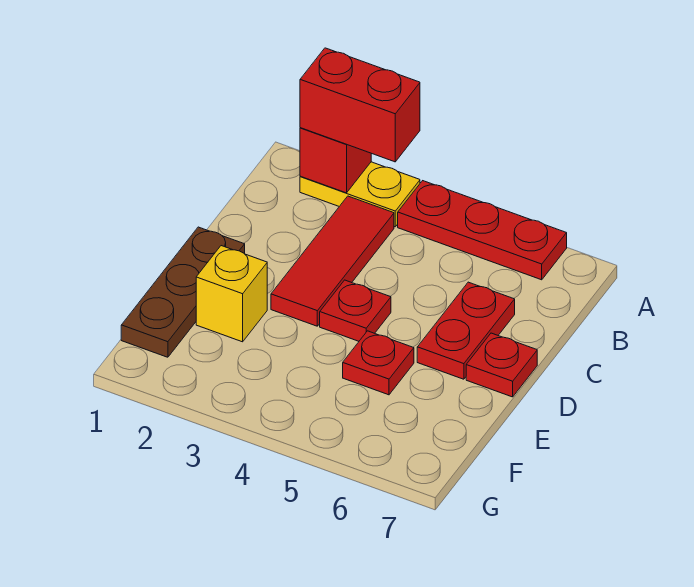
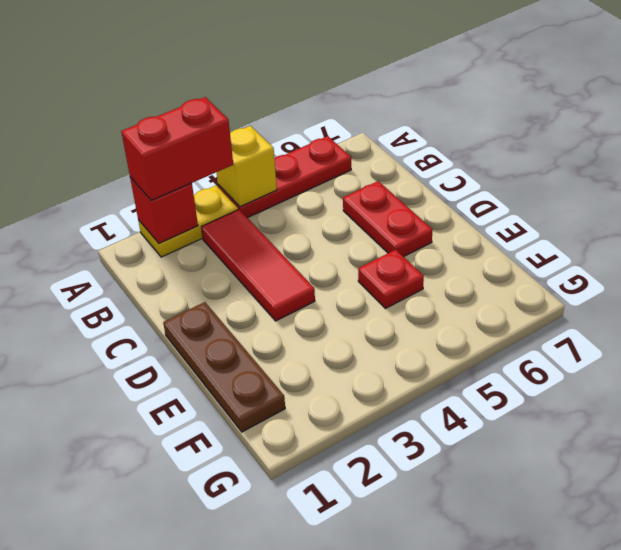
red 1x1 plate [320,280,391,341] -> none
red 1x1 plate [466,333,537,397] -> none
yellow 1x1 brick [196,246,267,342] -> yellow 1x1 brick moved to [217,126,277,207]

